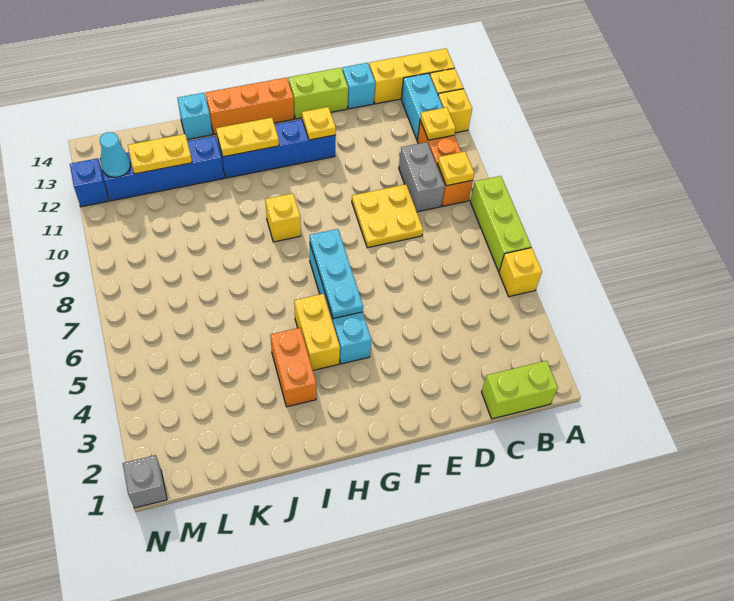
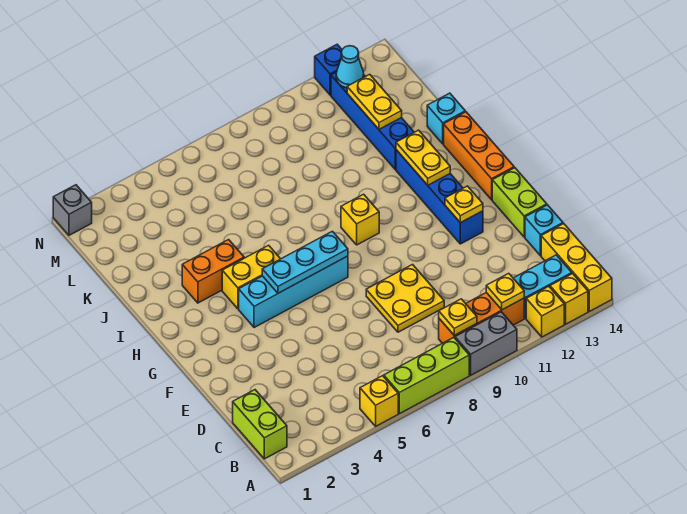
grey 1x2 brick [399,142,445,212] -> grey 1x2 brick moved to [455,312,517,375]

